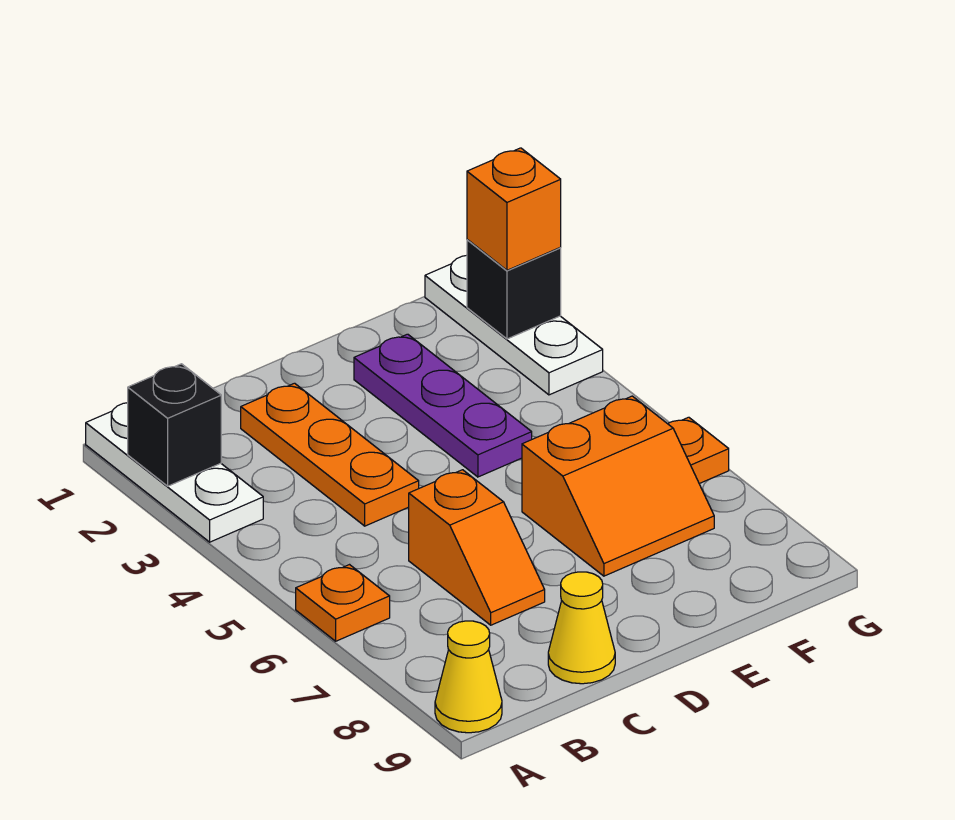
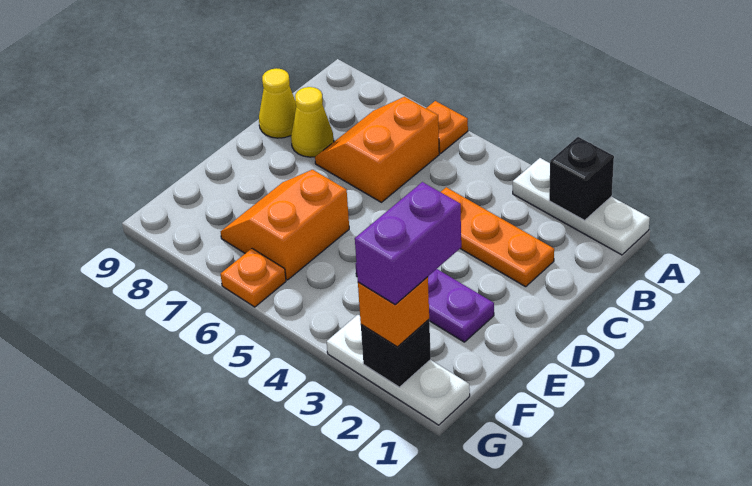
yellow 1x1 cone [435,621,502,733] -> yellow 1x1 cone moved to [291,87,334,157]
orange 1x2 slope [409,470,545,625] -> orange 2x2 slope [315,97,439,202]
none -> purple 1x2 brick [355,182,461,305]

